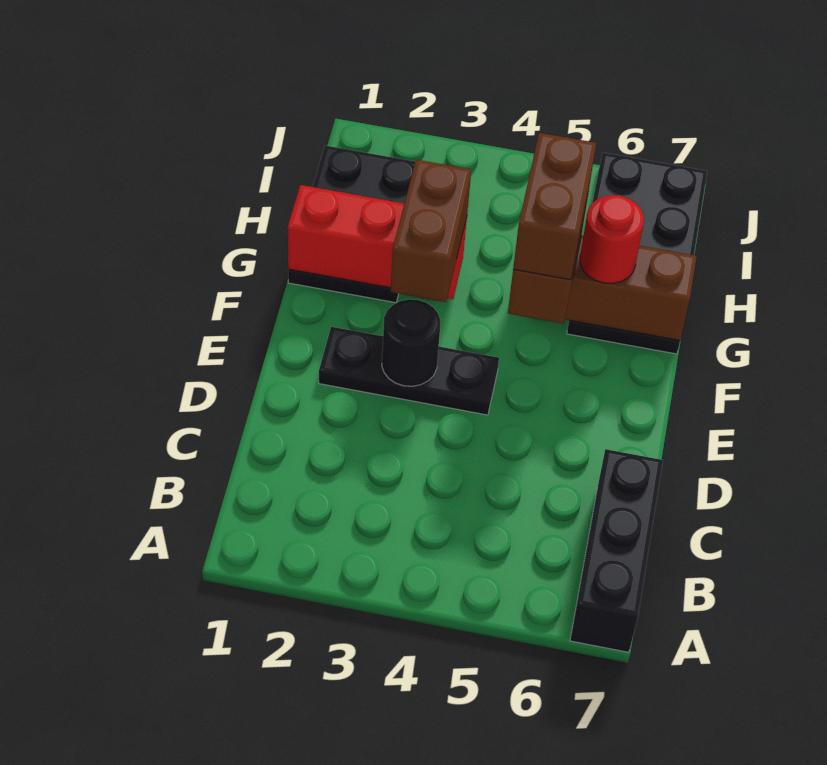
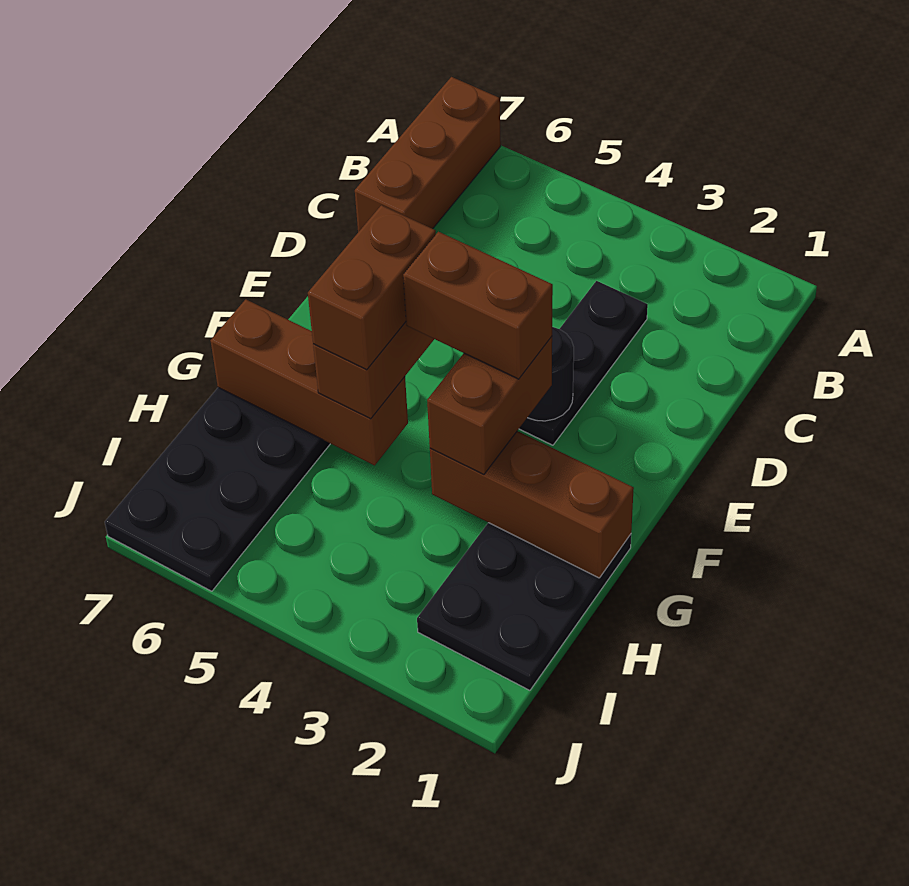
black 1x3 brick [570,449,663,652] -> brown 1x3 brick [355,77,501,232]
black 1x3 plate [319,327,499,415] -> black 1x3 plate turned to [519,281,648,445]
none -> brown 1x2 brick [403,232,553,379]
red 1x3 brick [288,185,467,299] -> brown 1x3 brick [430,431,634,578]
red 1x1 round brick [580,195,644,284] -> none

